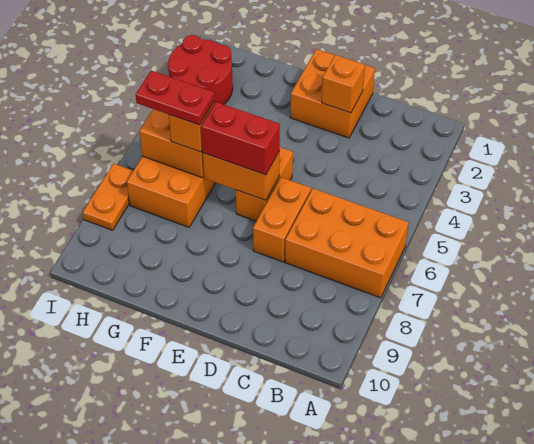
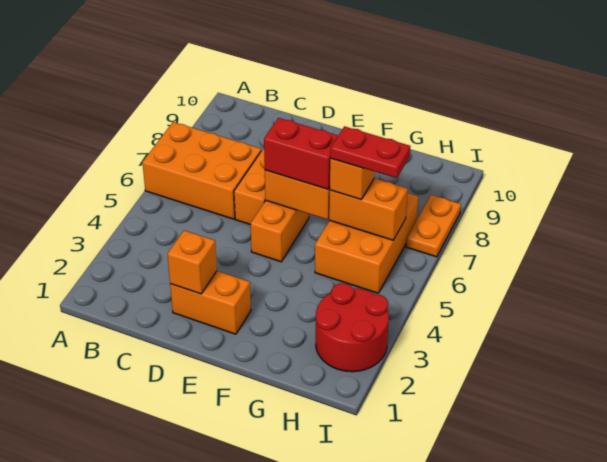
orange 2x2 brick [290,49,375,138] -> orange 1x2 brick [170,271,251,334]

